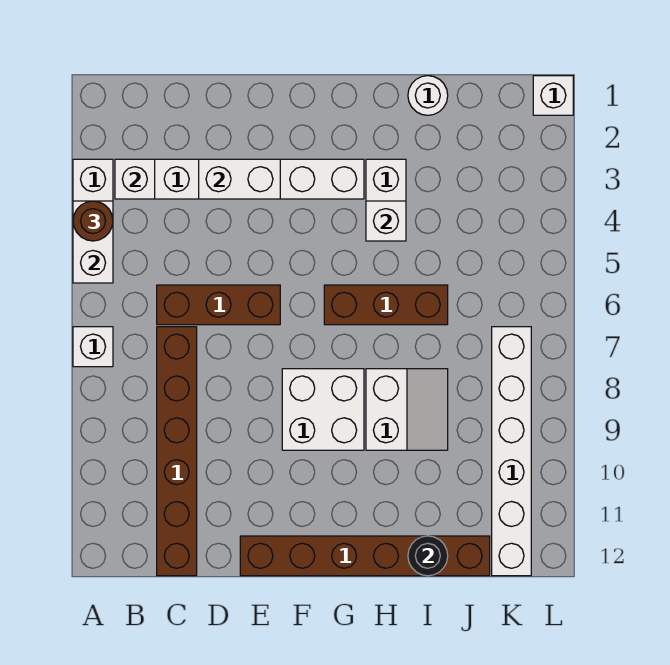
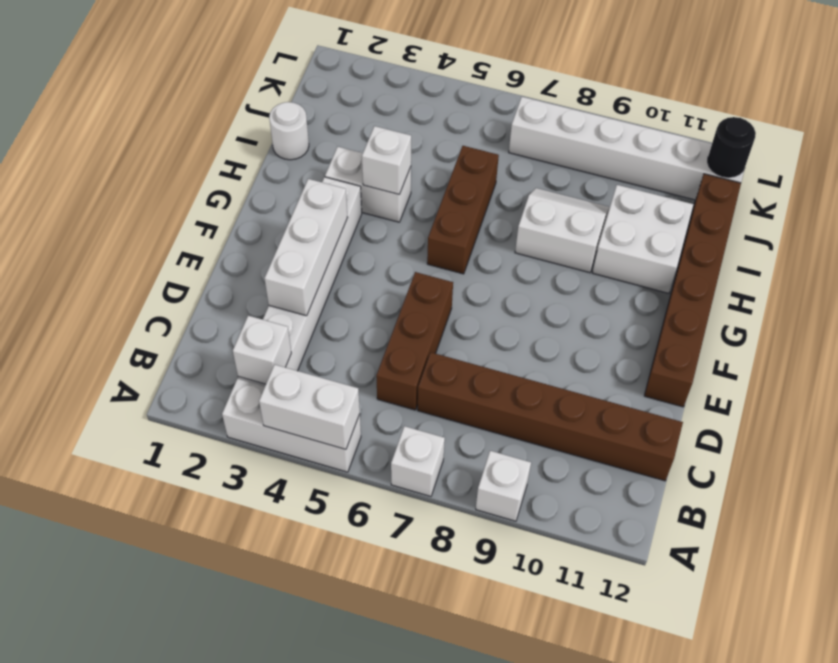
brown 1x1 round brick [73,201,113,241] -> none
white 1x2 brick [199,159,280,199] -> white 1x3 brick [264,179,348,316]
white 2x2 brick [282,369,364,450] -> white 2x2 brick moved to [593,185,694,293]
black 1x1 round brick [408,536,448,576] -> black 1x1 round brick moved to [708,117,756,177]
white 1x1 brick [533,76,573,115] -> white 1x1 brick moved to [476,451,531,521]

